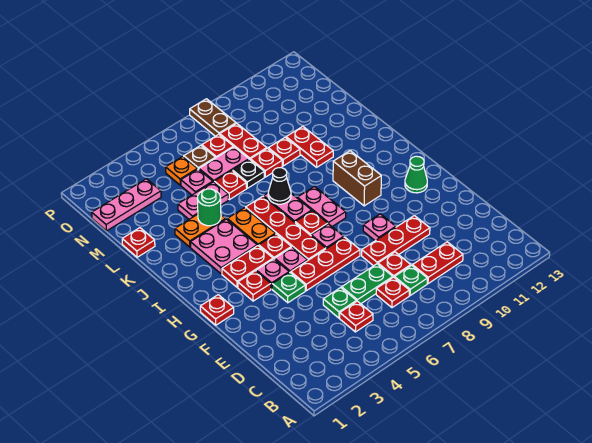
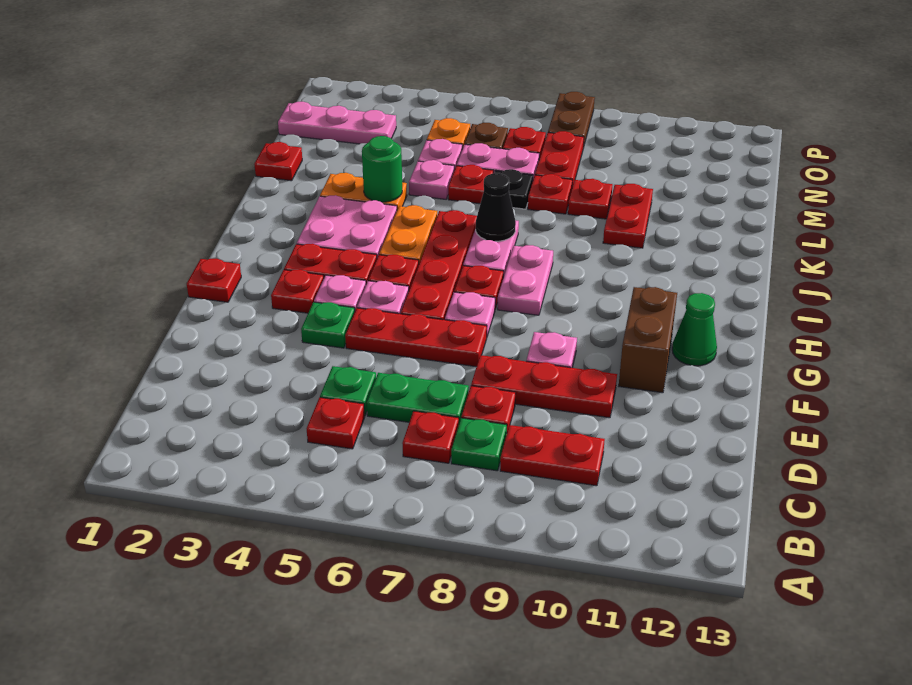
brown 1x2 brick [333,151,381,206] -> brown 1x2 brick moved to [619,287,677,393]
pink 1x2 plate [178,182,228,219] -> pink 1x1 plate [409,160,454,199]

